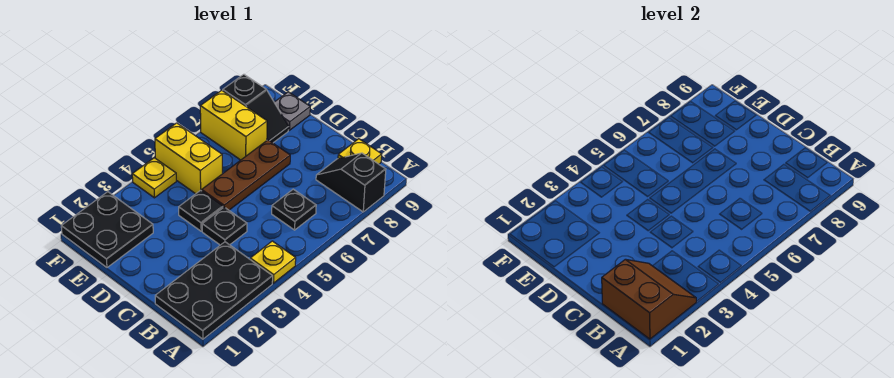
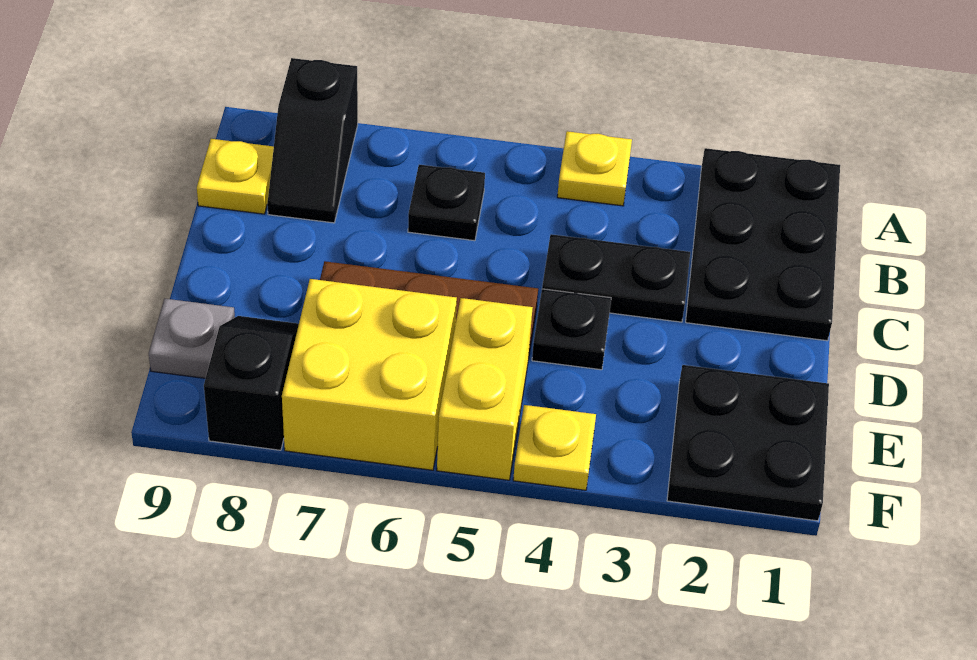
black 2x3 plate [155,242,273,339] -> black 2x3 plate turned to [686,148,840,341]
brown 2x2 slope [602,259,696,339] -> none
black 1x1 plate [202,207,247,245] -> black 1x2 plate [542,234,690,322]
yellow 1x2 brick [200,90,267,160] -> yellow 2x2 brick [282,279,457,470]

